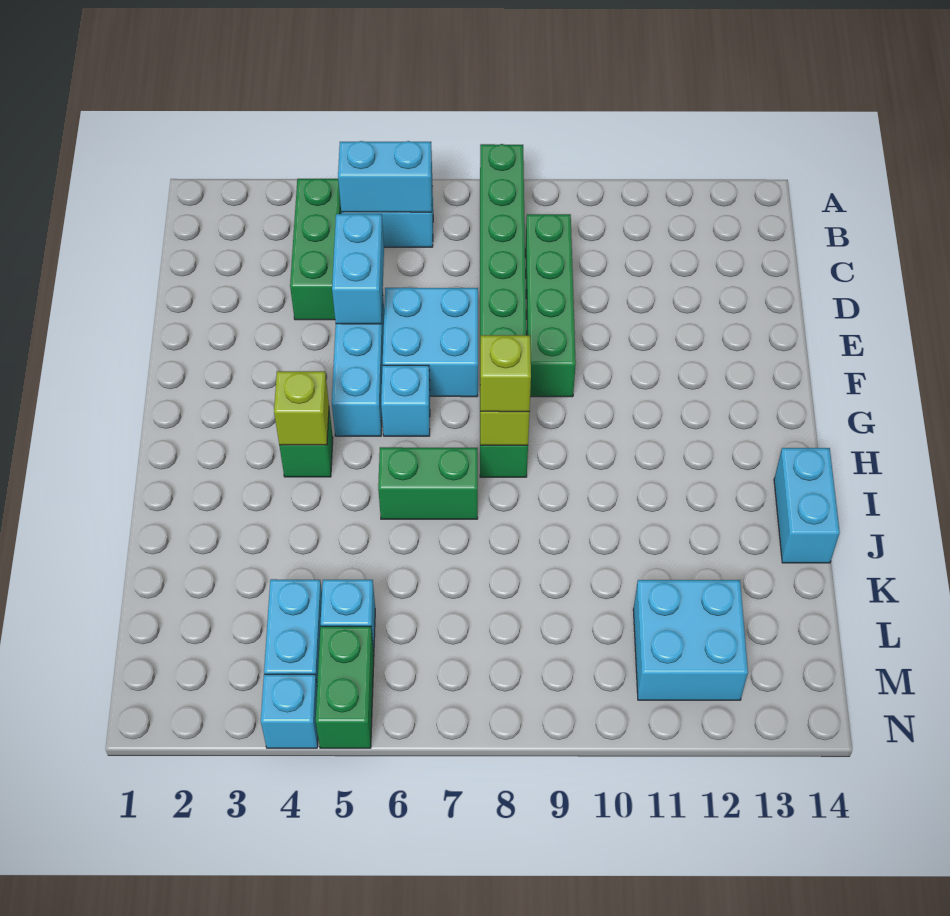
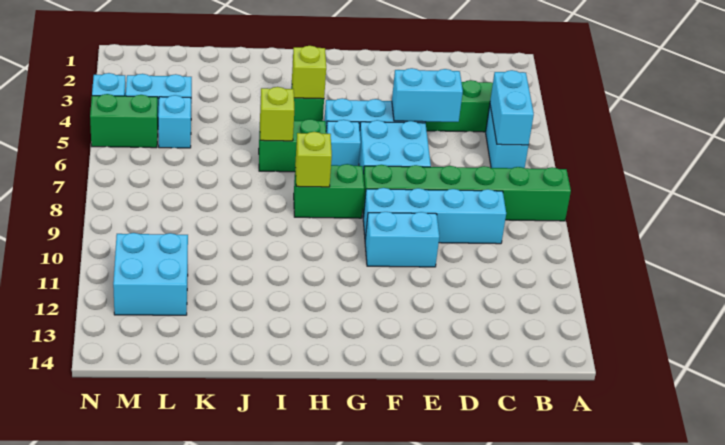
green 1x4 brick [525,214,576,397] -> cyan 1x4 brick [363,188,506,244]
lime 1x1 brick [480,335,531,412] -> lime 1x1 brick moved to [260,87,294,141]
green 1x2 brick [378,447,478,519] -> green 1x2 brick turned to [259,119,326,172]
cyan 1x2 brick [774,448,840,563] -> cyan 1x2 brick moved to [365,212,439,267]

